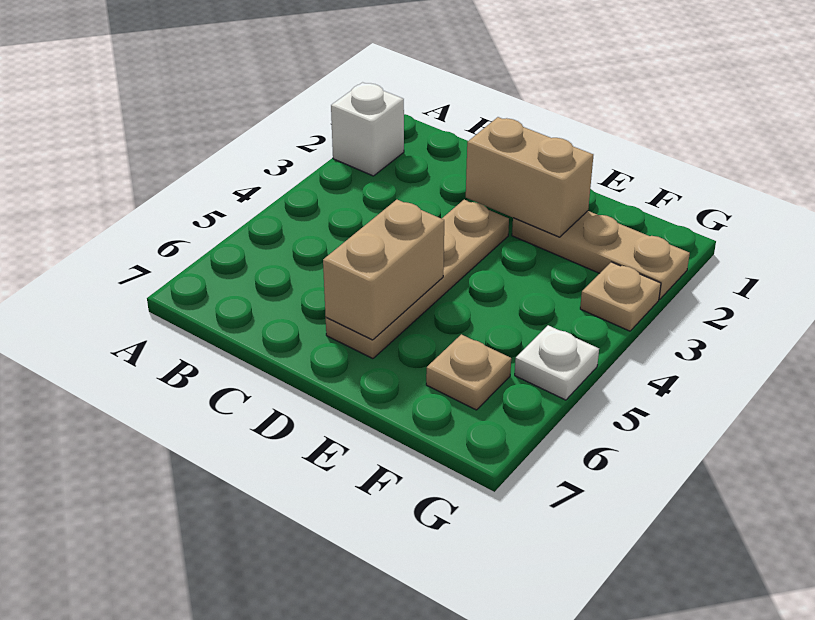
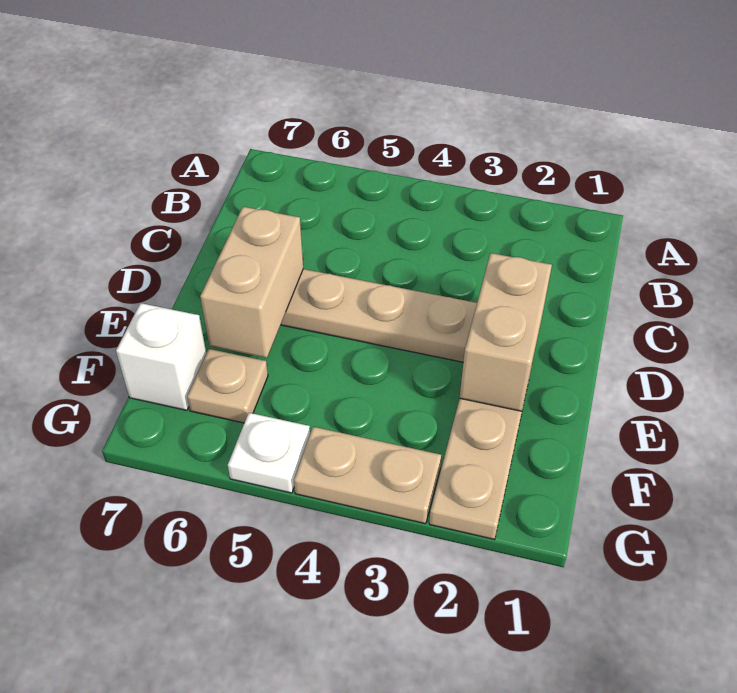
white 1x1 brick [331,82,404,176] -> white 1x1 brick moved to [116,303,206,410]
tan 1x2 brick [323,200,444,340] -> tan 1x2 brick turned to [200,207,303,358]
tan 1x1 plate [580,262,661,331] -> tan 1x2 plate [294,427,441,524]

